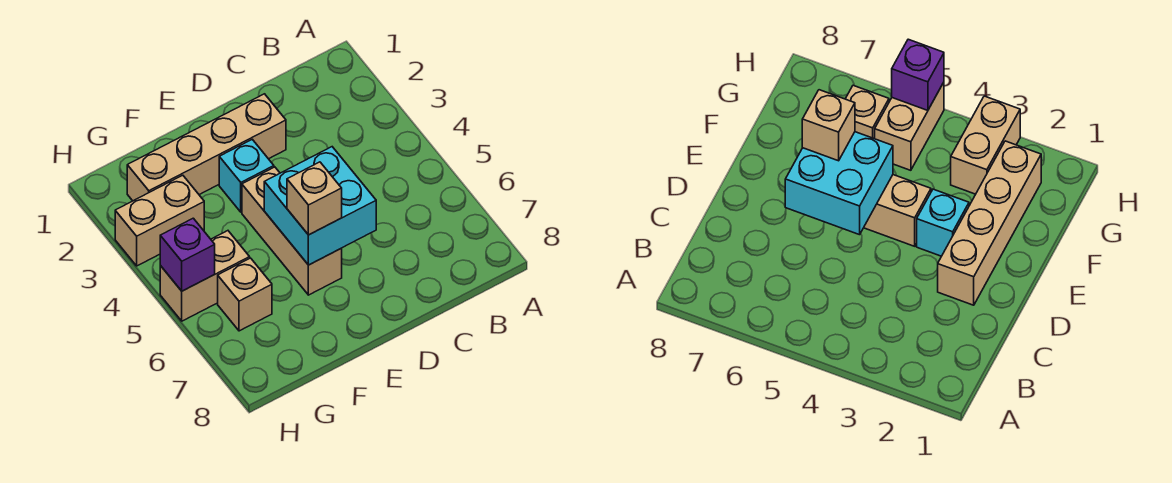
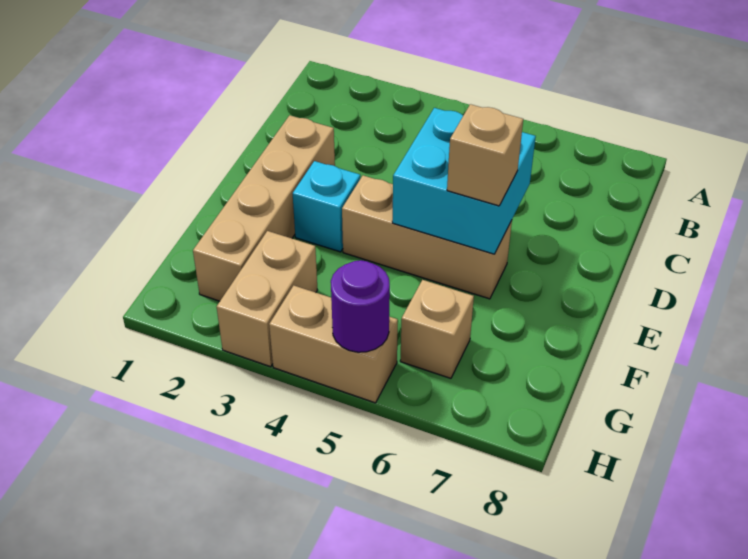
tan 1x2 brick [160,231,250,321] -> tan 1x2 brick turned to [269,286,398,403]
purple 1x1 brick [160,218,215,291] -> purple 1x1 round brick [331,260,390,352]

